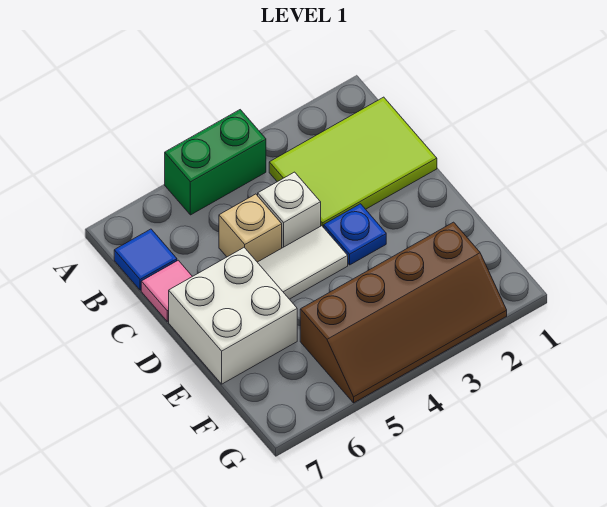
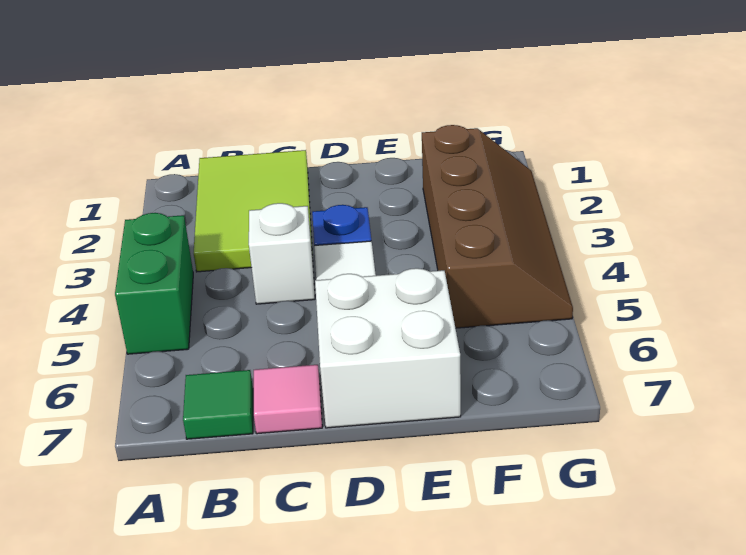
blue 1x1 tile [114,229,177,290] -> green 1x1 tile [183,370,253,439]
tan 1x1 brick [219,194,282,262] -> none

